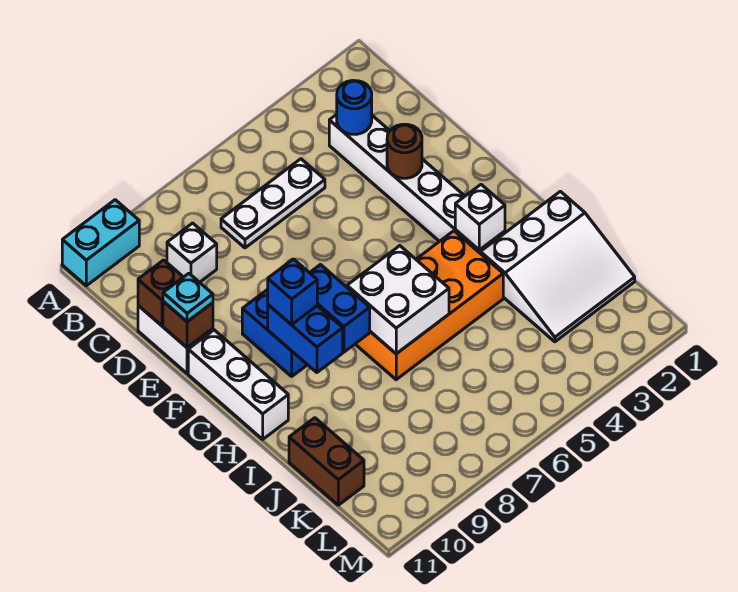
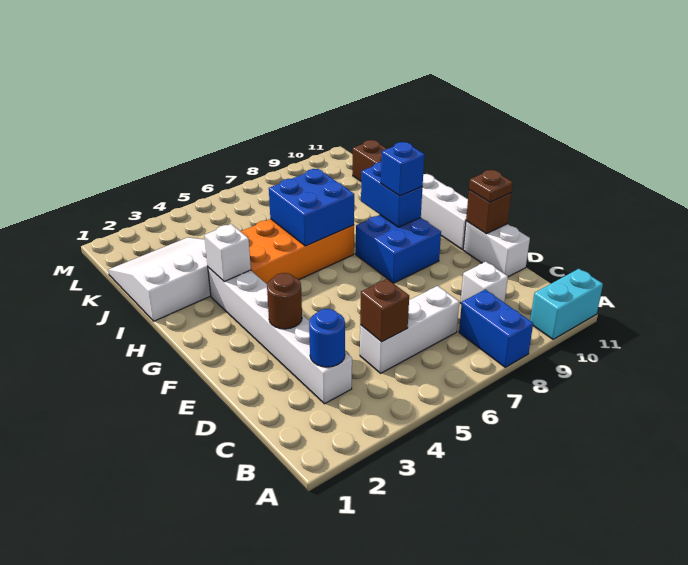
white 1x3 plate [221,159,325,248] -> white 1x3 brick [360,286,459,373]
brown 1x1 brick [138,260,183,326] -> brown 1x1 brick moved to [360,279,409,342]
cyan 1x1 plate [163,273,213,322] -> brown 1x1 plate [469,170,513,202]
blue 1x2 brick [310,265,370,352] -> blue 1x2 brick moved to [459,290,533,367]
white 2x2 brick [347,246,449,354] -> blue 2x2 brick [269,169,354,246]

